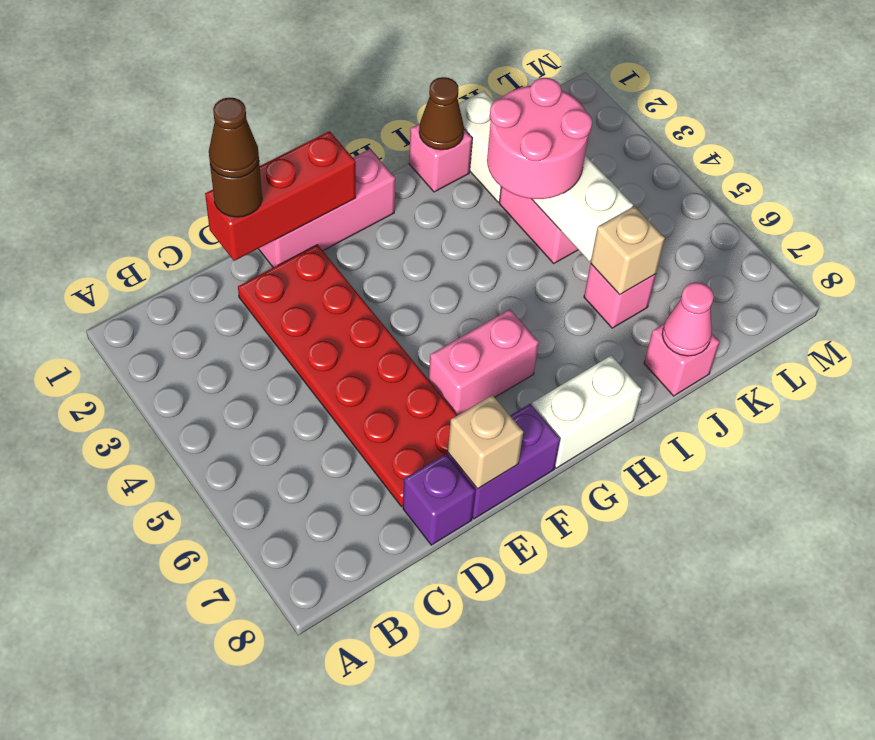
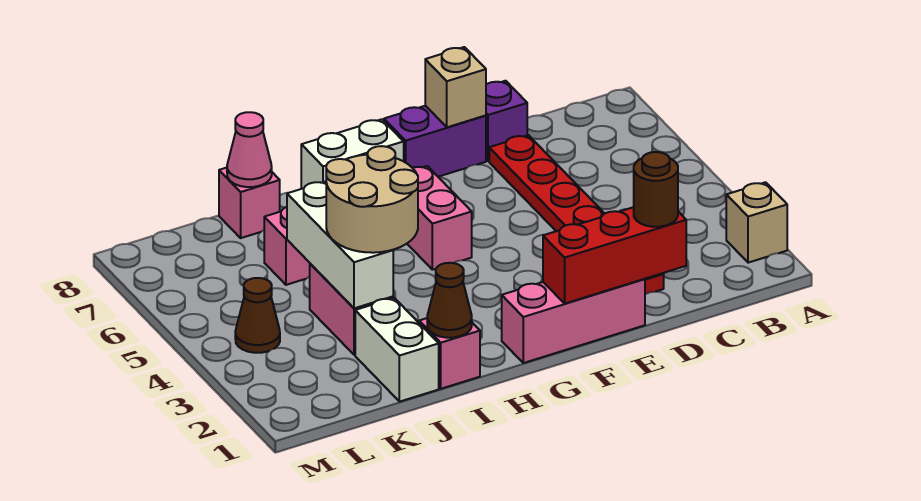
brown 1x1 cone [209,98,259,178] -> brown 1x1 cone moved to [235,278,280,353]
red 2x6 plate [238,245,457,507] -> red 1x6 plate [489,135,664,294]
pink 1x2 brick [429,309,539,415] -> pink 1x2 brick turned to [407,166,472,270]
pink 2x2 round brick [487,78,592,199] -> tan 2x2 round brick [326,146,418,253]
tan 1x1 brick [591,207,665,295] -> tan 1x1 brick moved to [726,182,787,263]

